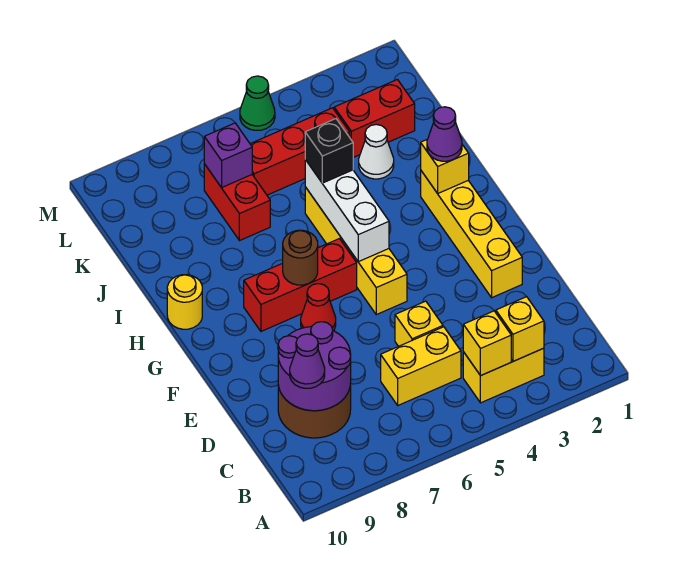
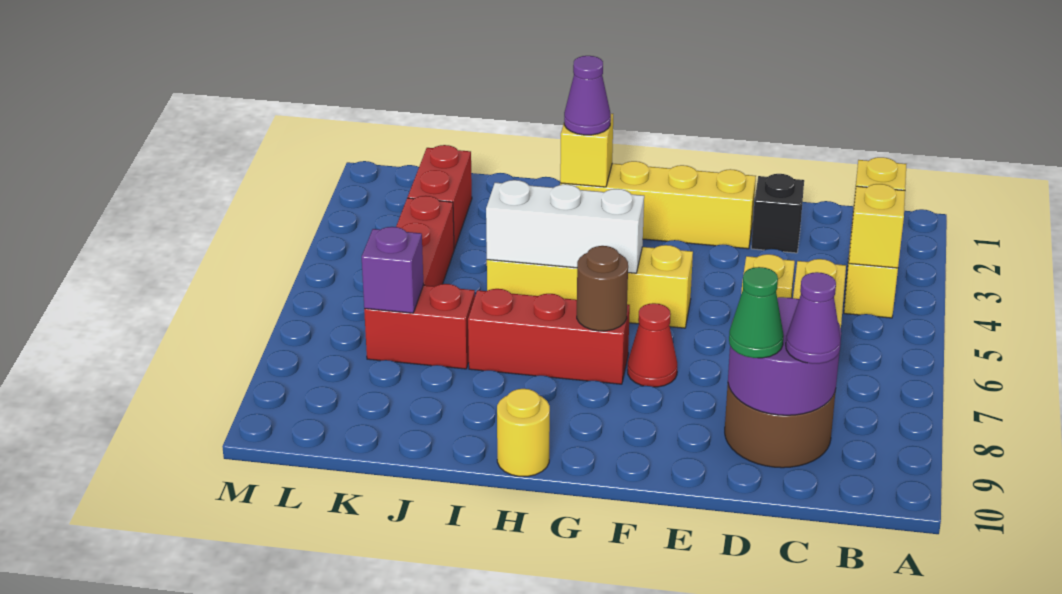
red 1x3 brick [244,239,357,331] -> red 1x3 brick turned to [468,289,630,384]
black 1x1 brick [305,119,353,183] -> black 1x1 brick moved to [751,174,804,253]
white 1x1 cone [359,124,394,179] -> none
green 1x1 cone [240,76,275,130] -> green 1x1 cone moved to [729,267,784,358]

